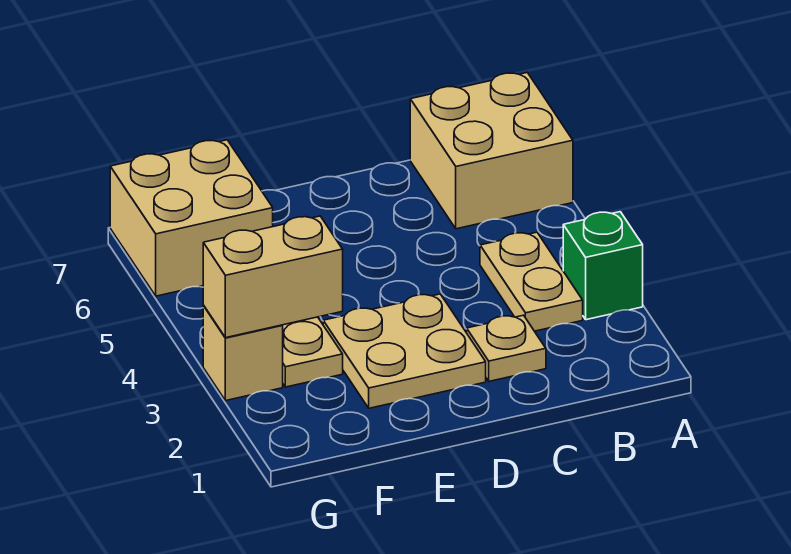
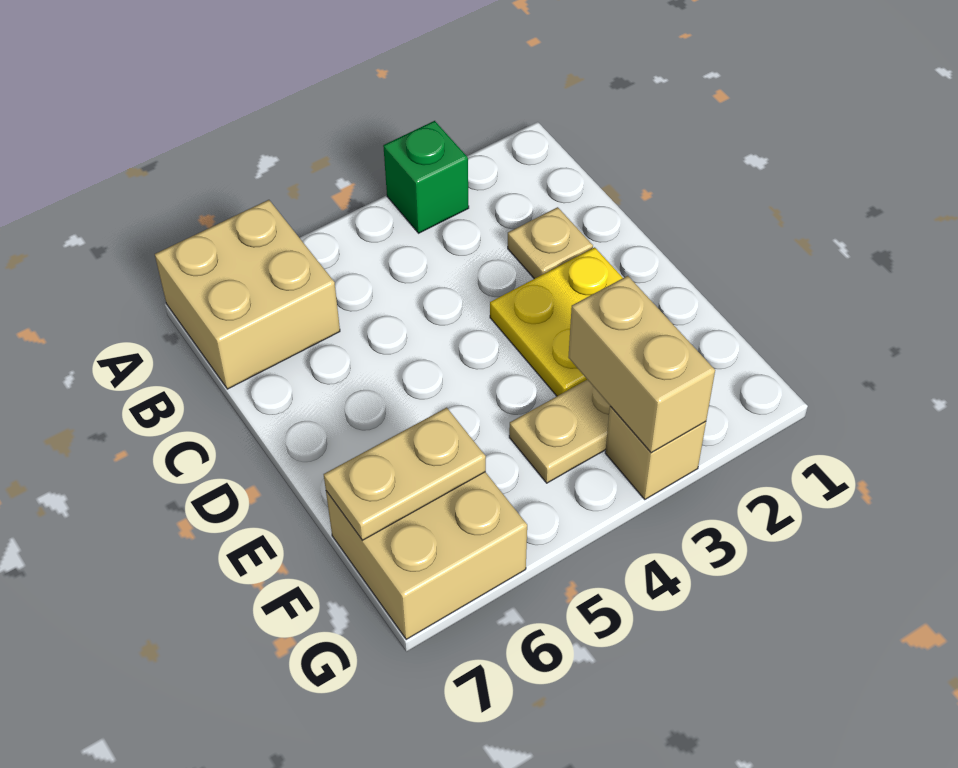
tan 1x2 plate [480,232,583,331] -> tan 1x2 plate moved to [324,408,486,540]
tan 2x2 plate [323,294,486,408] -> yellow 2x2 plate [490,247,623,396]

